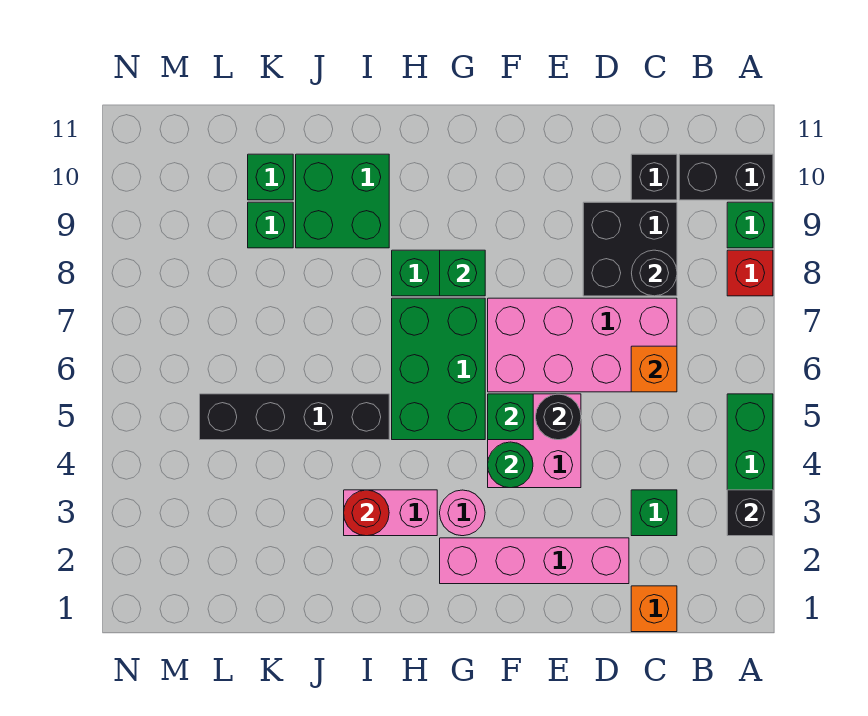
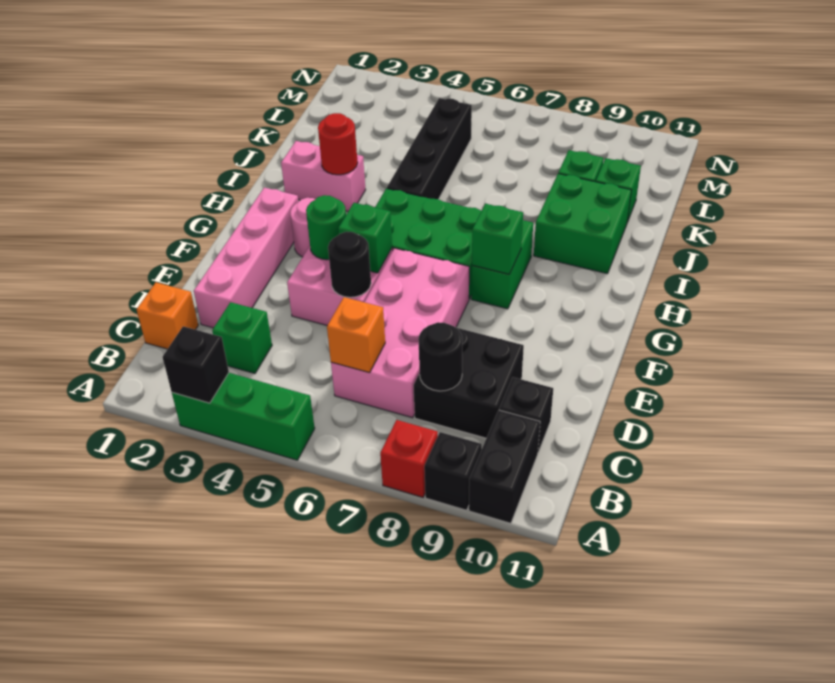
green 1x1 brick [727,202,773,248] -> black 1x1 brick [424,432,482,510]
pink 1x2 brick [344,490,437,536] -> pink 1x2 brick turned to [281,141,366,211]

